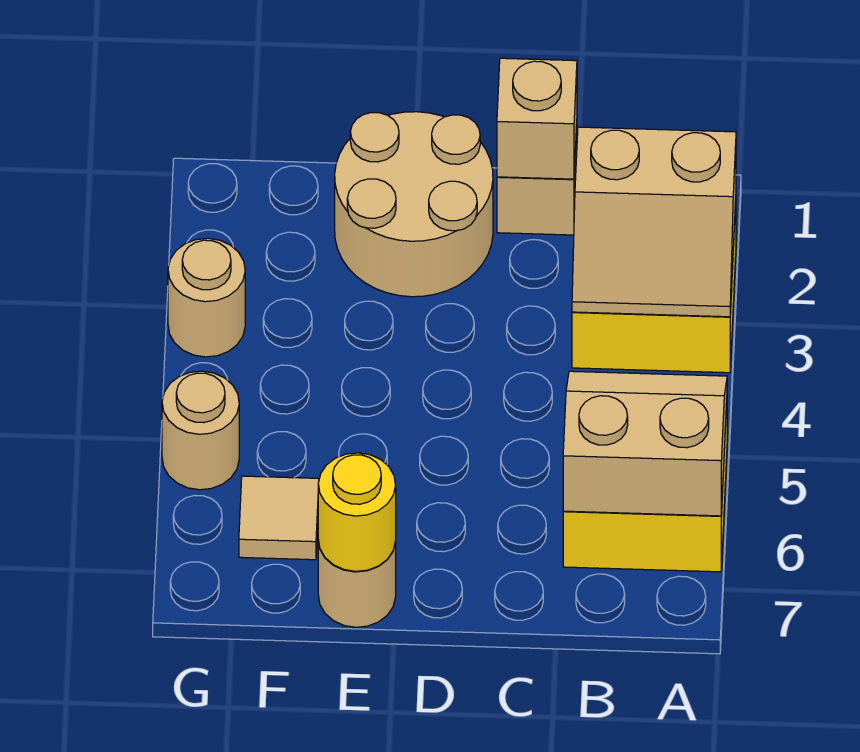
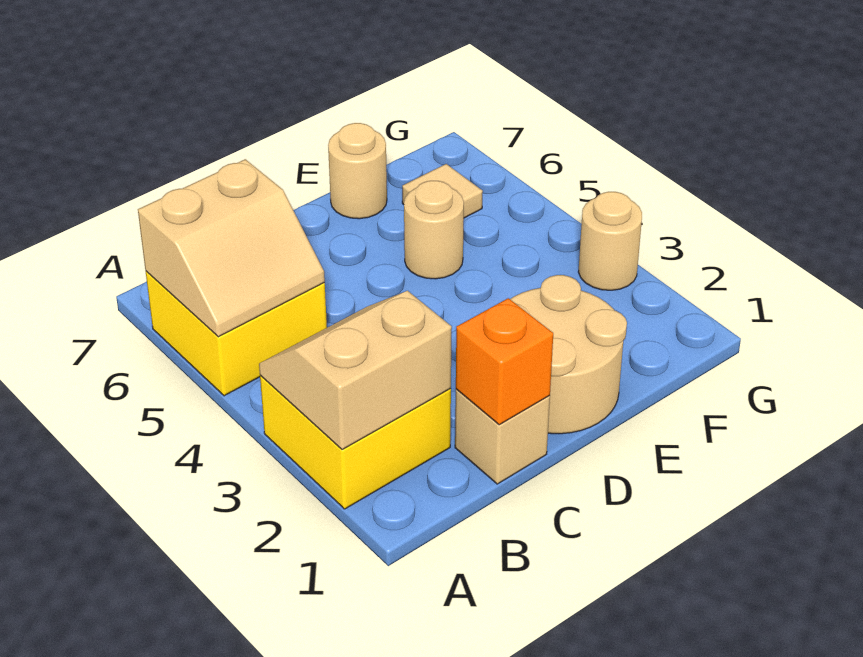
tan 1x1 brick [497,58,577,179] -> orange 1x1 brick [456,298,553,425]
yellow 1x1 round brick [318,453,396,571] -> none
tan 1x1 round brick [162,371,239,490] -> tan 1x1 round brick moved to [404,181,464,279]

